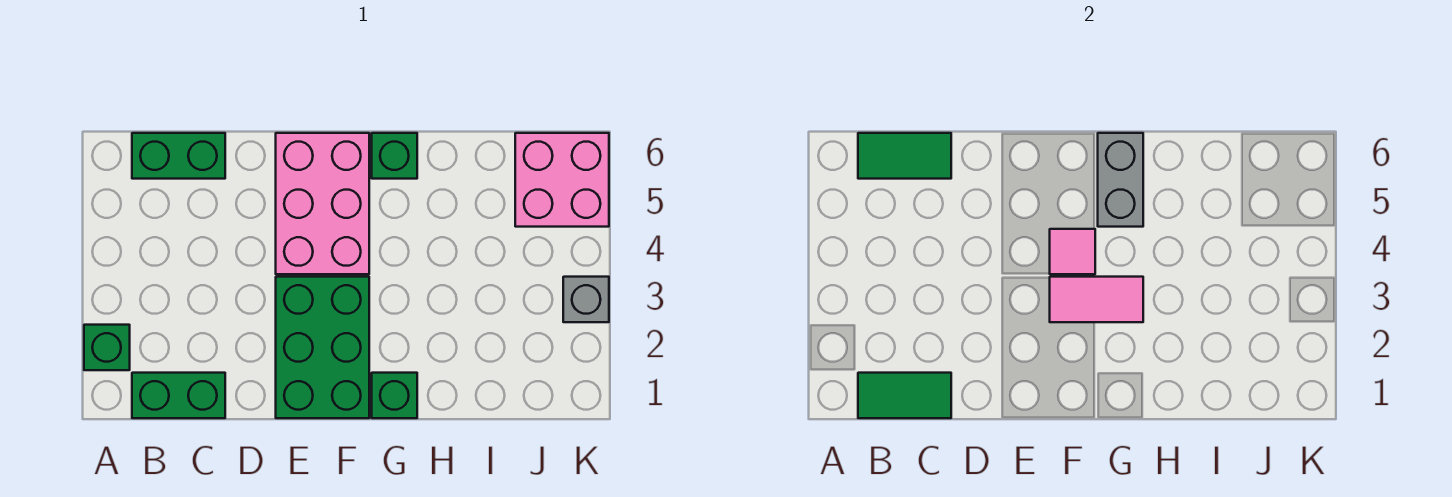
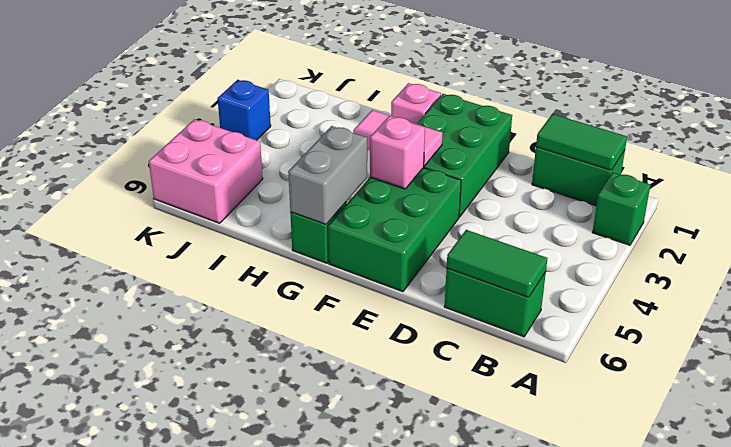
pink 2x3 brick [276,133,369,274] -> green 2x3 brick [328,168,461,292]
pink 1x1 tile [1050,229,1095,274] -> pink 1x1 brick [370,116,425,189]
green 1x1 brick [372,373,417,418] -> pink 1x1 brick [391,83,441,124]
grey 1x1 brick [563,277,609,322] -> blue 1x1 brick [218,80,271,140]

